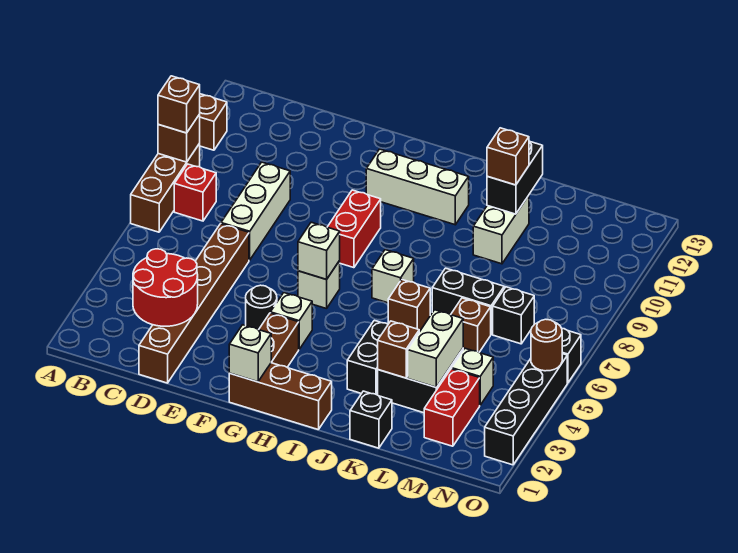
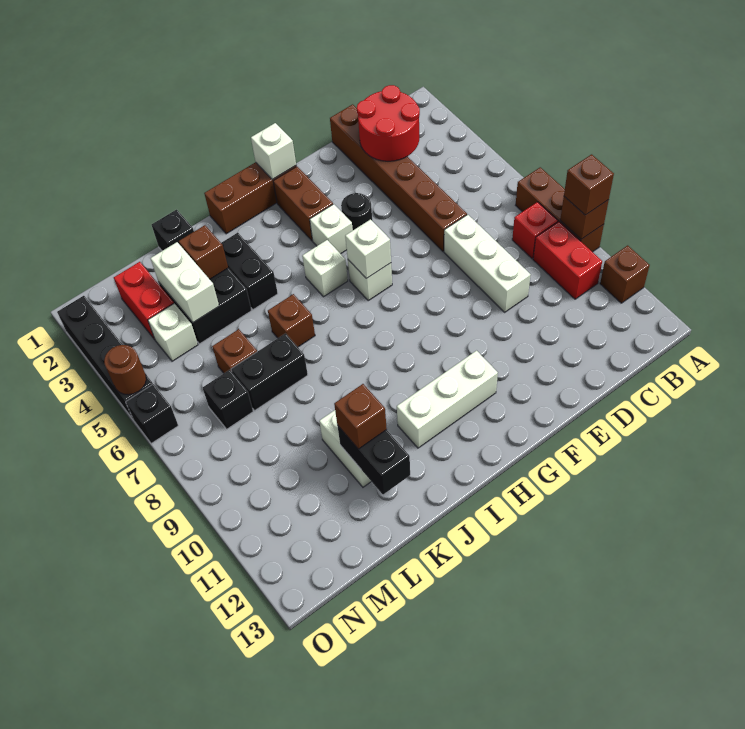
red 1x2 brick [328,190,381,268] -> red 1x2 brick moved to [533,222,602,299]
white 1x1 brick [372,250,414,303] -> white 1x1 brick moved to [302,240,348,297]

